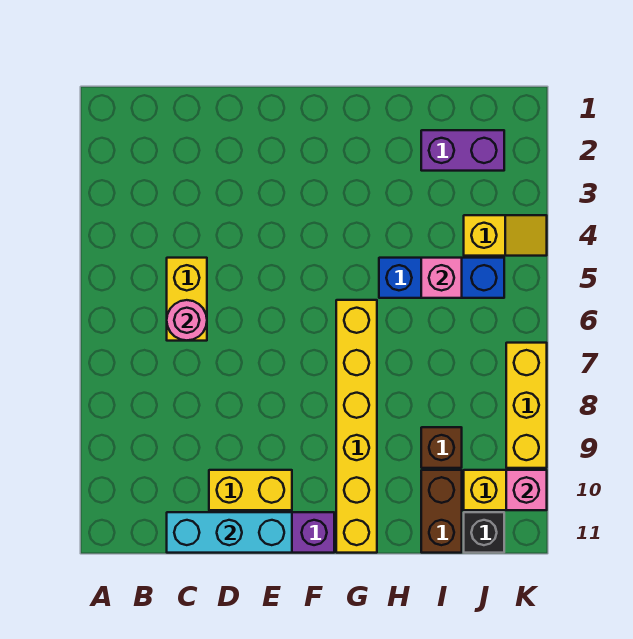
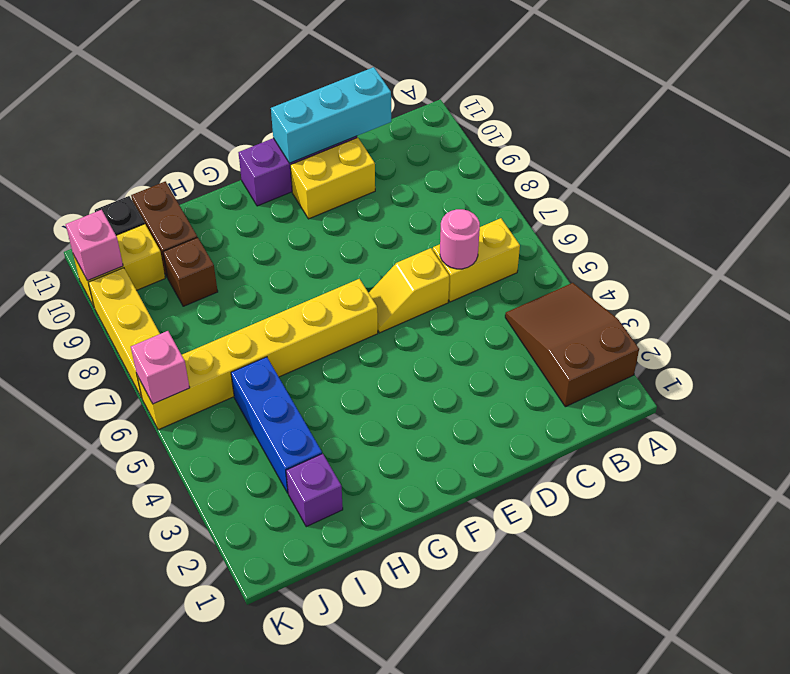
none -> brown 2x3 slope [505,283,639,407]
yellow 1x2 brick [167,258,207,341] -> yellow 1x2 brick turned to [433,218,520,302]
yellow 1x6 brick [336,300,377,553] -> yellow 1x6 brick turned to [137,279,378,430]
blue 1x3 brick [379,258,504,298] -> blue 1x3 brick turned to [231,357,322,493]
purple 1x2 brick [421,130,504,171] -> purple 1x1 brick [286,453,343,527]
pink 1x1 brick [421,258,462,298] -> pink 1x1 brick moved to [131,331,190,404]
yellow 1x2 slope [464,215,547,256] -> yellow 1x2 slope moved to [369,248,449,333]

